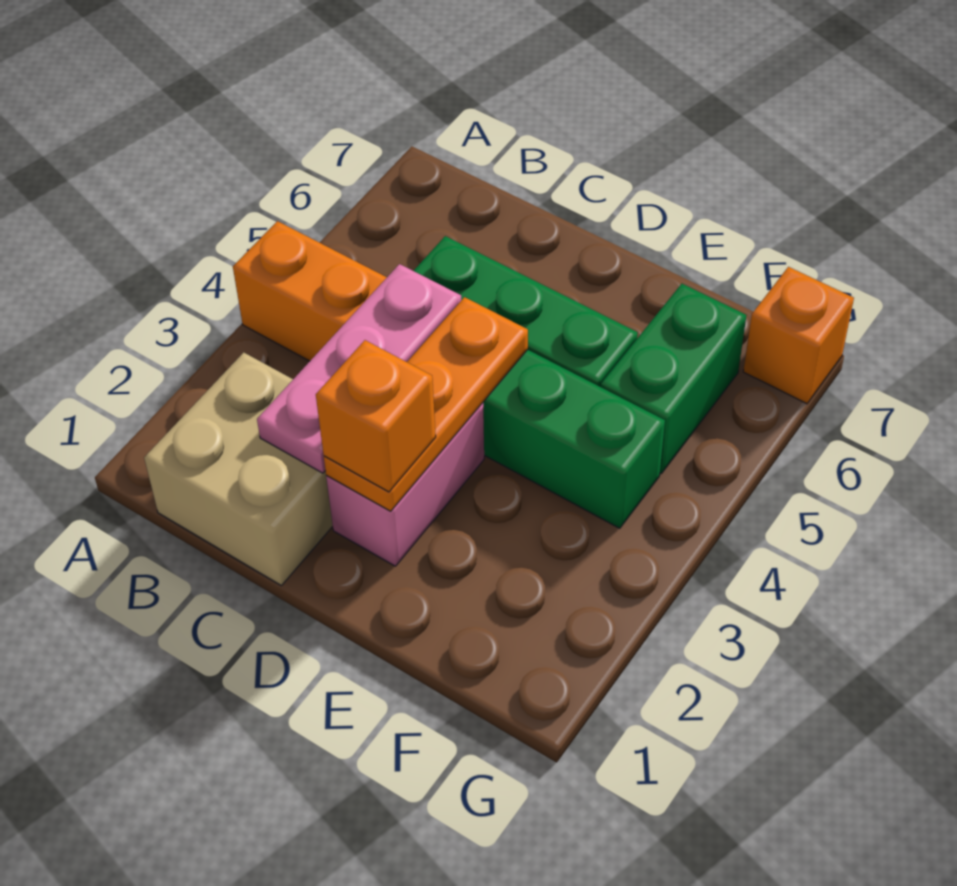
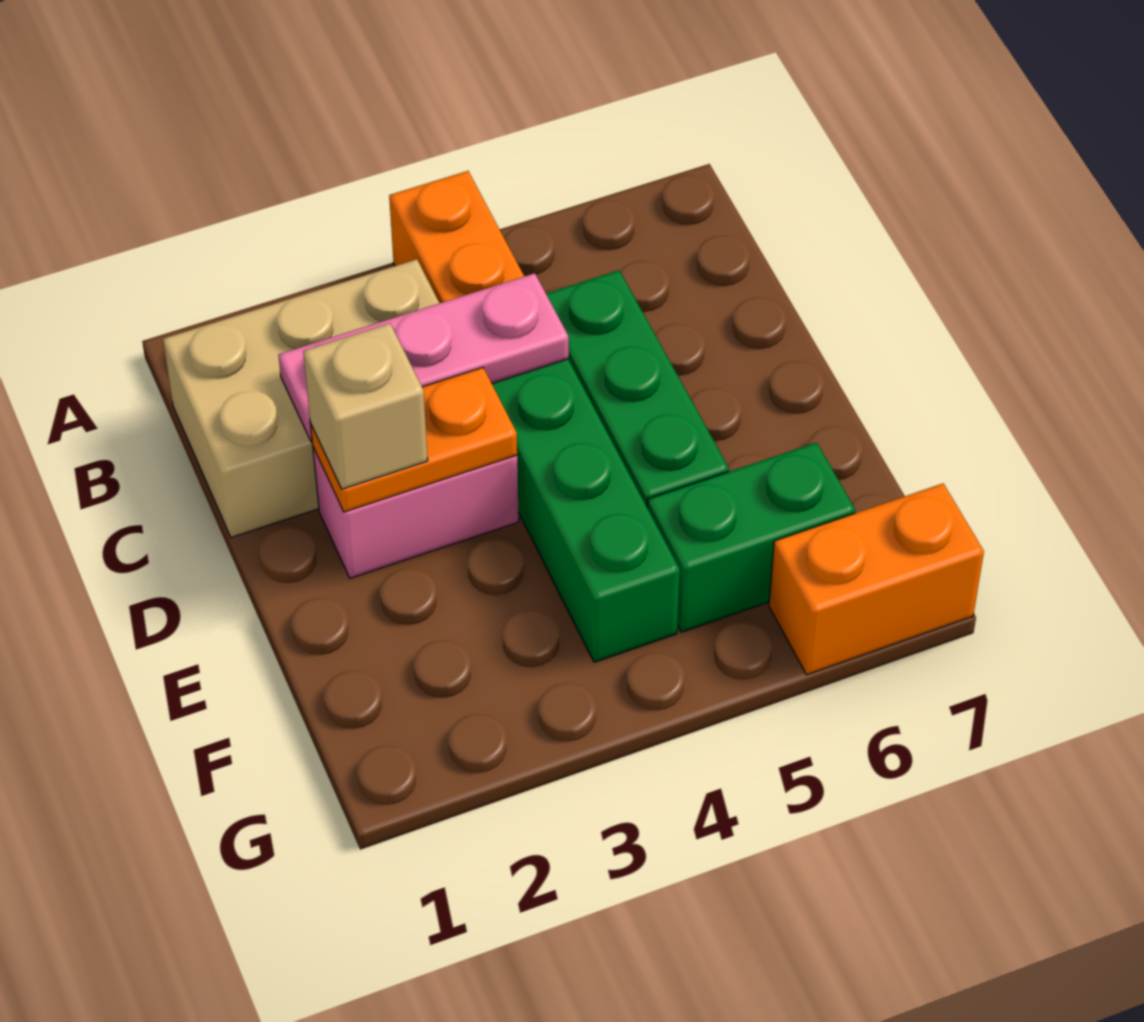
tan 2x2 brick [144,352,333,585] -> tan 2x3 brick [163,259,439,537]
orange 1x3 plate [324,297,528,511] -> orange 1x2 plate [310,367,517,512]
orange 1x1 brick [316,340,436,492] -> tan 1x1 brick [303,324,428,489]
orange 1x1 brick [743,267,854,404] -> orange 1x2 brick [769,484,984,675]

